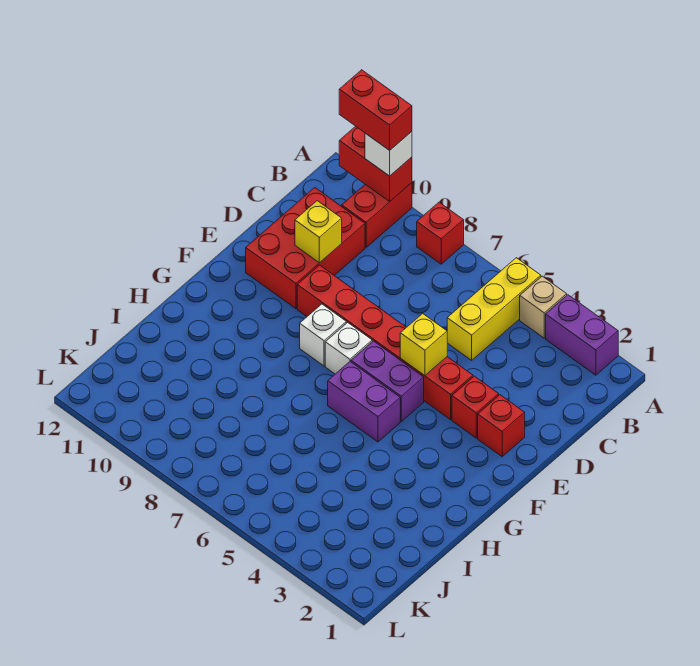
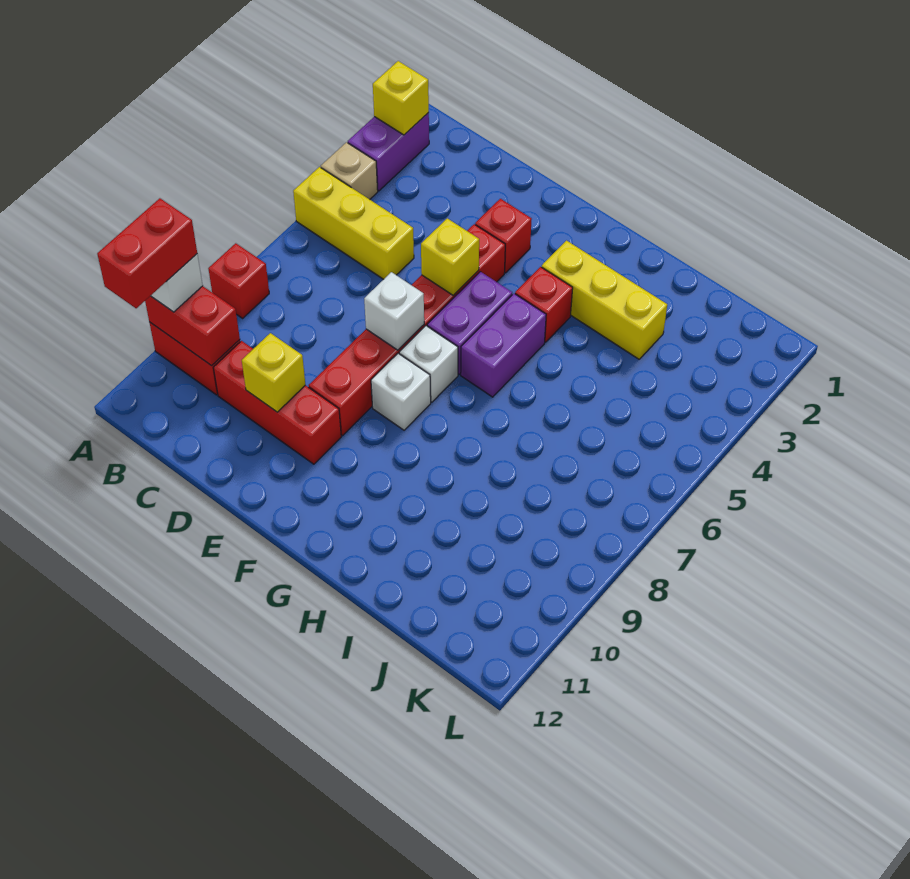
none -> yellow 1x1 brick [373,61,429,135]
red 1x2 brick [339,126,412,201] -> red 1x2 brick turned to [145,286,240,366]
red 2x3 brick [246,188,365,309] -> red 1x3 brick [213,341,341,464]
red 1x1 brick [478,395,525,457] -> red 1x1 brick moved to [515,267,573,342]
none -> white 1x1 brick [364,272,424,350]
none -> yellow 1x3 brick [542,241,667,359]

